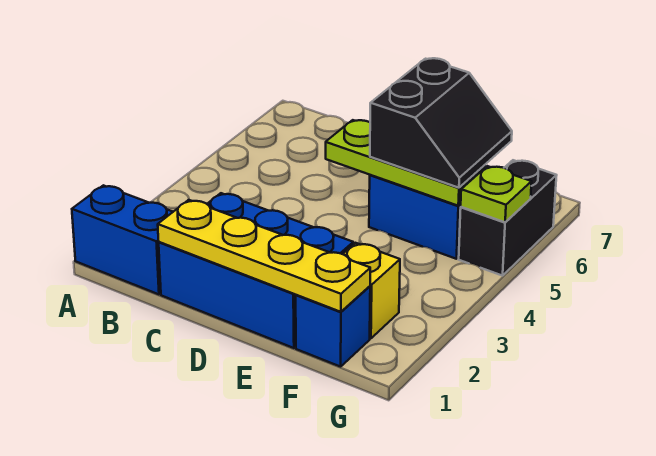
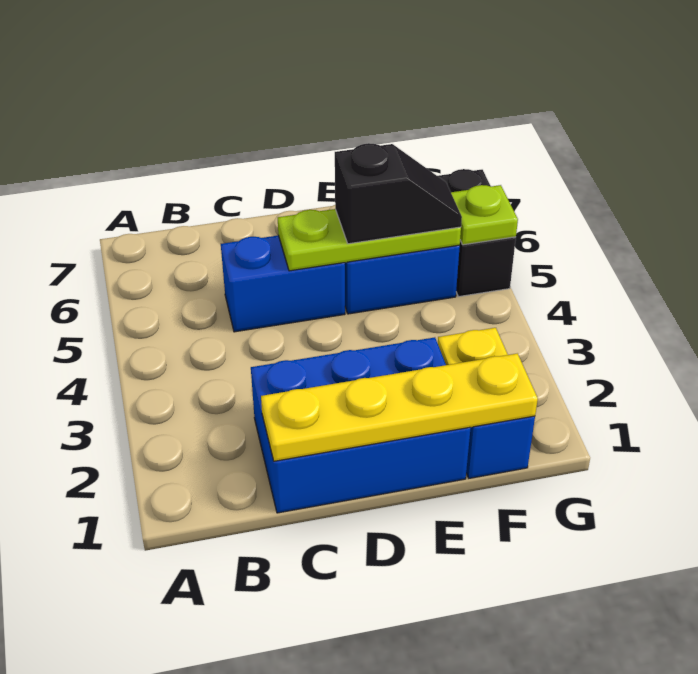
blue 1x2 brick [72,185,173,294] -> blue 1x2 brick moved to [221,235,345,332]
black 2x2 slope [370,58,512,188] -> black 1x2 slope [335,143,462,244]

